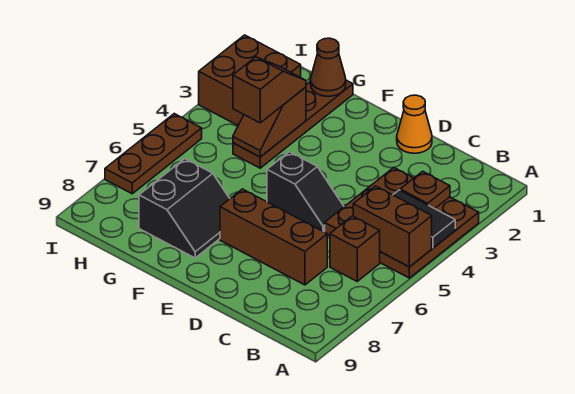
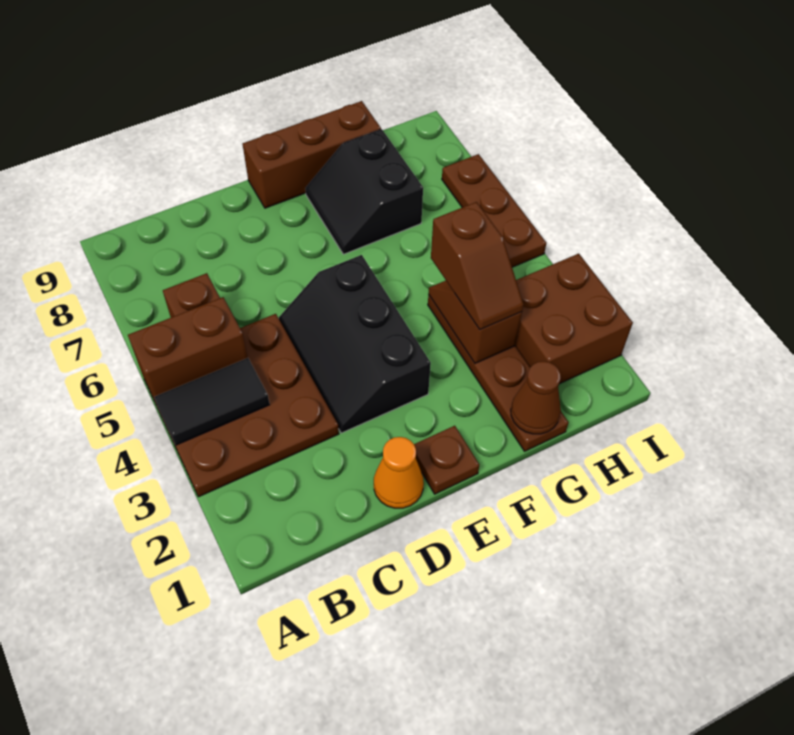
brown 1x1 plate [400,171,450,209] -> brown 1x1 plate moved to [414,426,479,494]
brown 1x3 brick [220,189,327,285] -> brown 1x3 brick moved to [243,101,381,208]
black 1x2 slope [267,152,344,232] -> black 2x3 slope [279,255,431,433]

